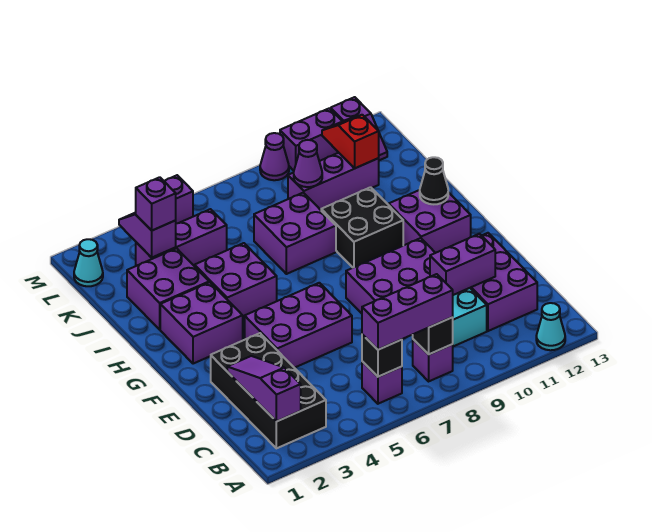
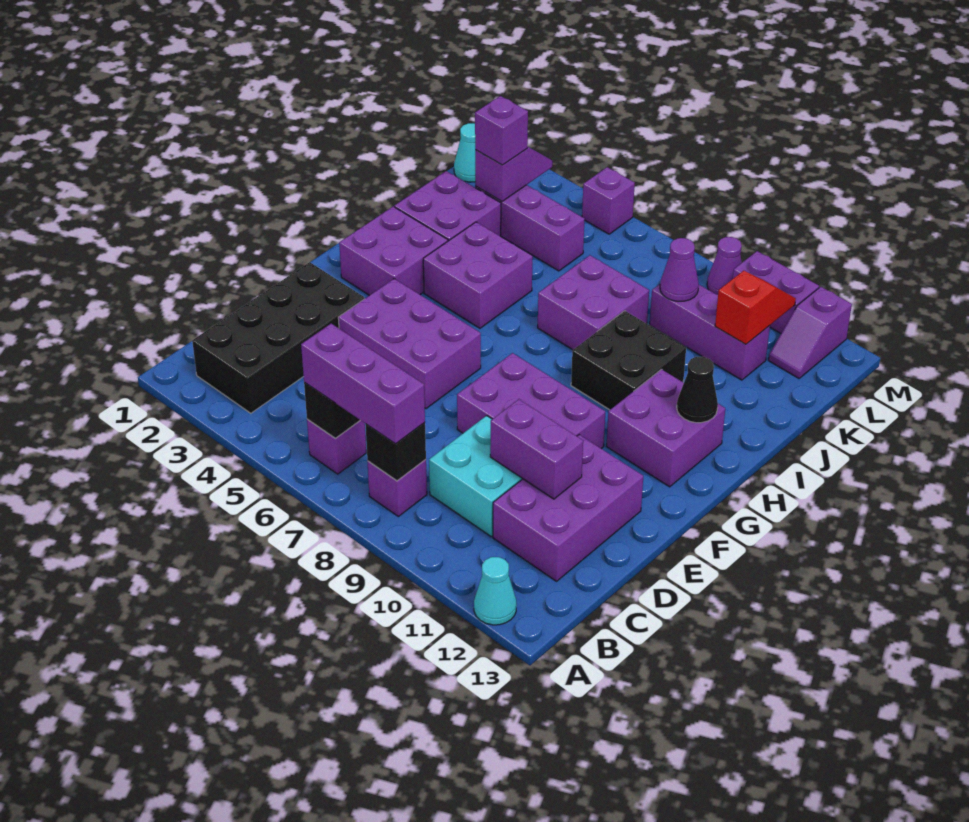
purple 1x3 slope [227,356,301,422] -> none

